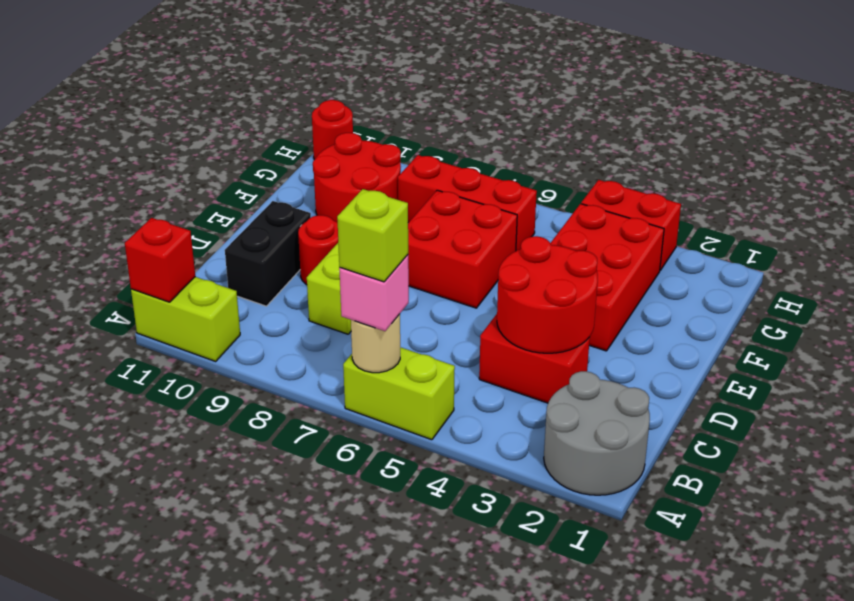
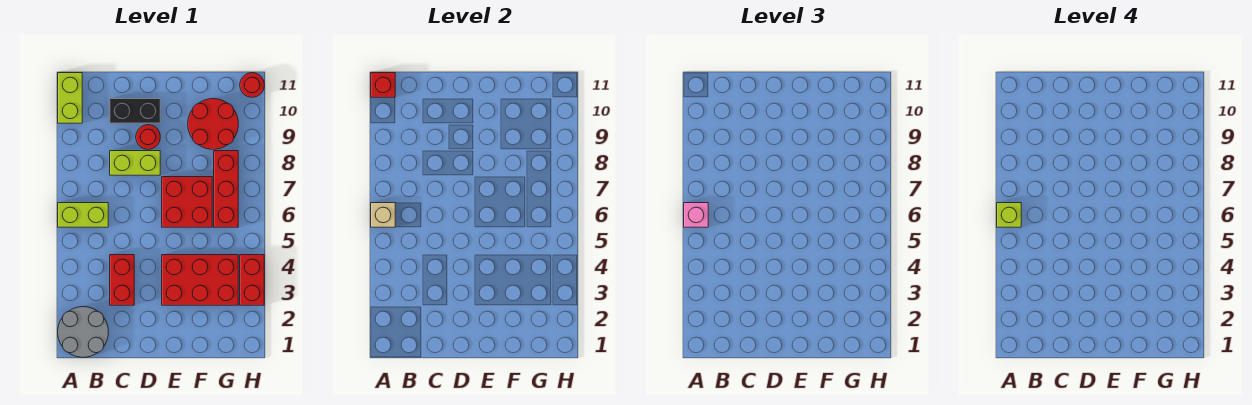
lime 1x2 brick [343,347,455,440] -> lime 1x2 brick turned to [58,203,108,227]
tan 1x1 round brick [351,314,400,373] -> tan 1x1 brick [371,203,395,227]
red 2x2 round brick [497,236,598,353] -> none

